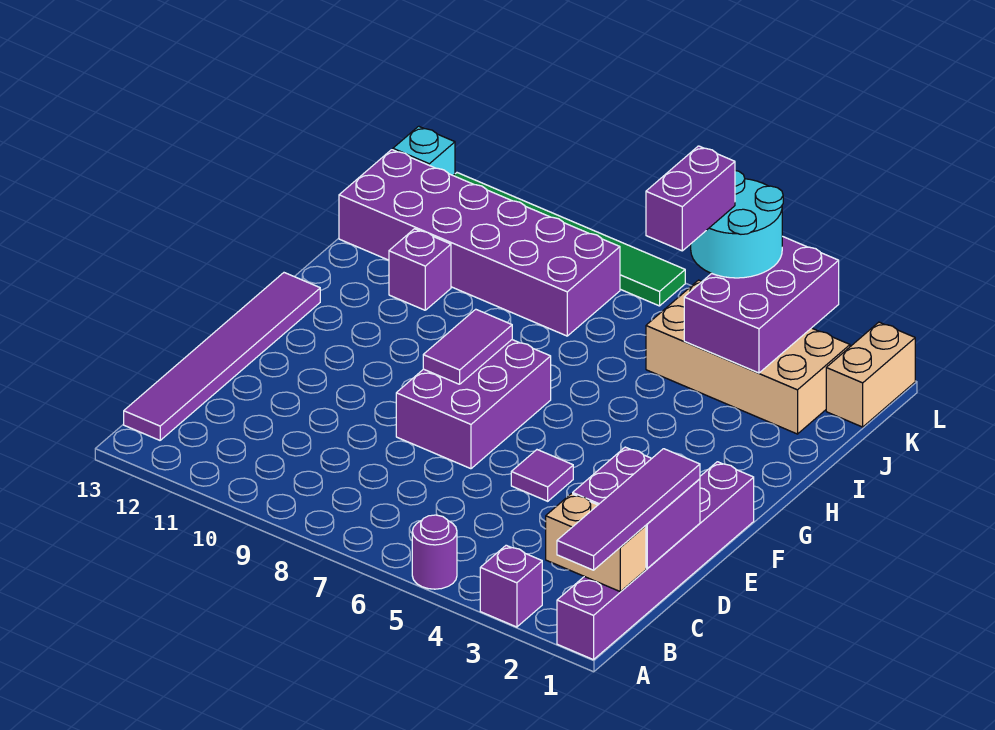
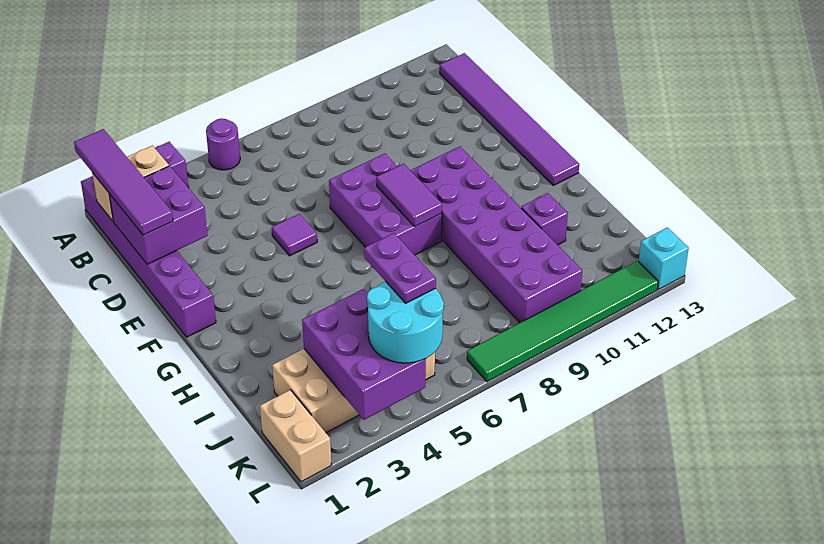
purple 1x2 brick [646,146,735,251] -> purple 1x2 plate [364,233,436,303]
purple 2x6 brick [339,150,620,336] -> purple 2x6 brick turned to [410,147,582,323]

